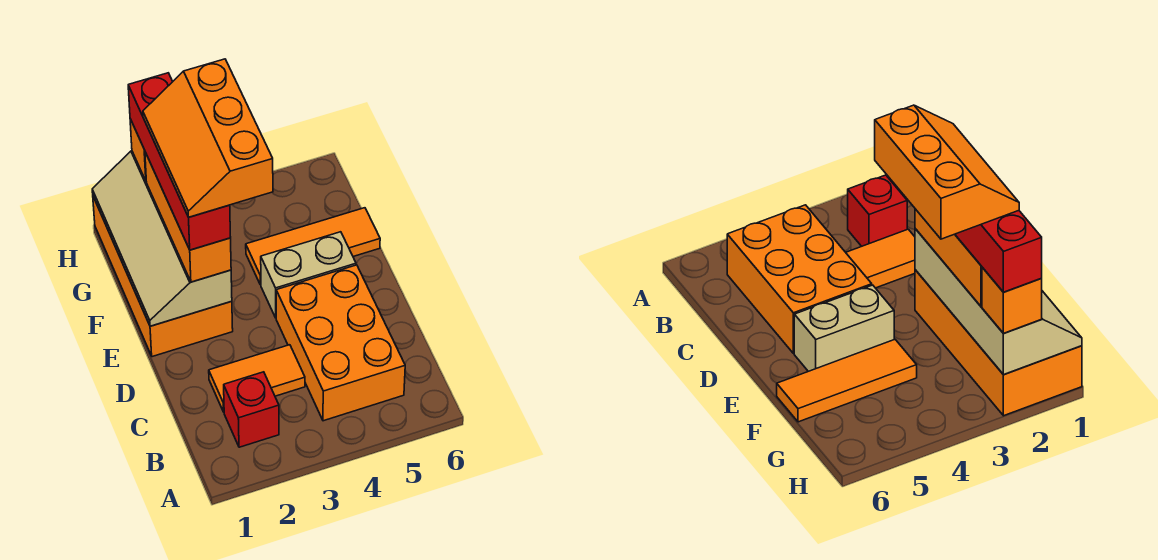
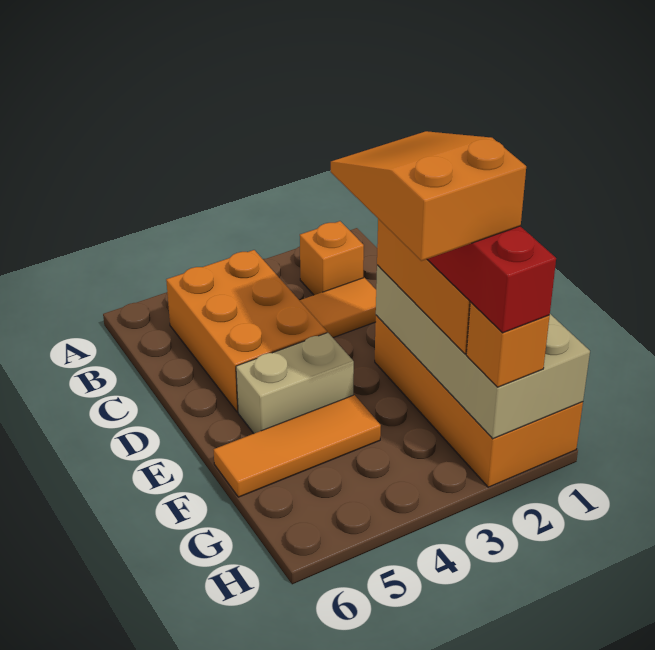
red 1x1 brick [224,372,279,447] -> orange 1x1 brick [300,221,364,295]
tan 2x4 slope [92,151,232,326] -> tan 2x4 brick [376,265,590,439]
orange 2x3 slope [143,59,273,217] -> orange 2x3 slope turned to [331,131,526,261]

